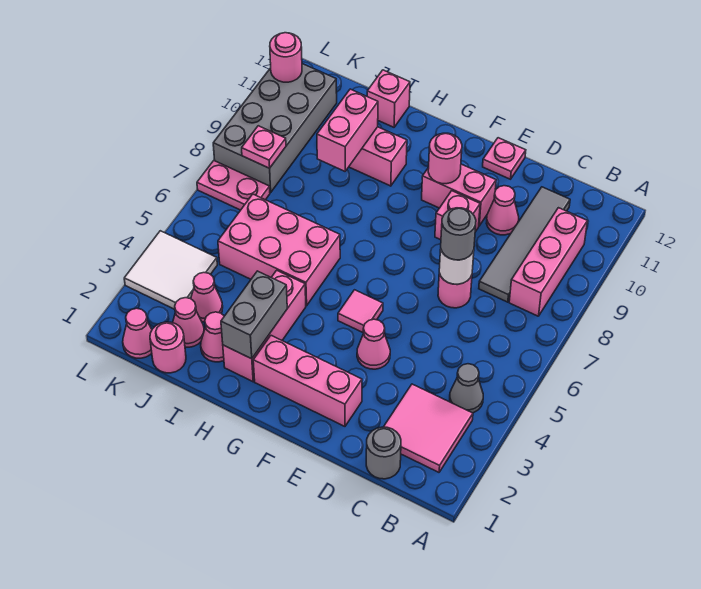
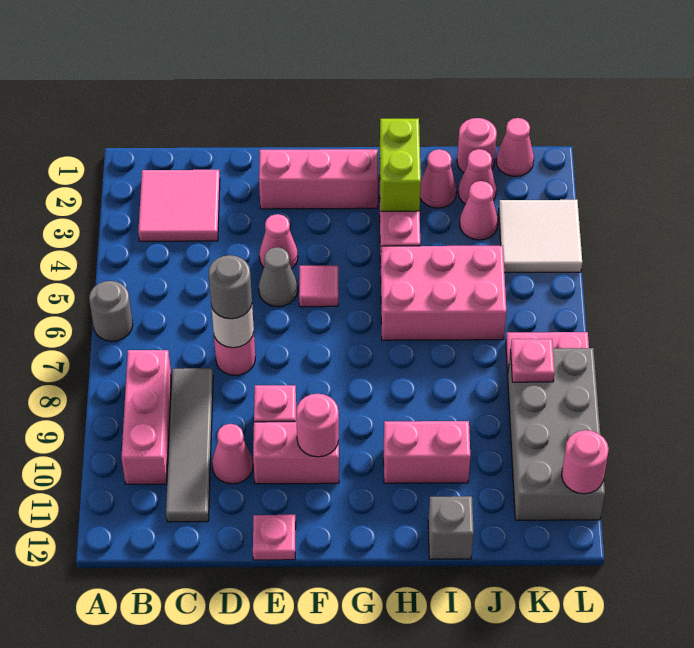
grey 1x1 cone [450,364,483,413] -> grey 1x1 cone moved to [259,247,298,307]
grey 1x1 round brick [366,427,401,479] -> grey 1x1 round brick moved to [89,281,133,341]
grey 1x2 brick [221,271,287,359] -> lime 1x2 brick [380,118,421,211]
pink 1x2 brick [317,89,378,171] -> none
pink 1x1 brick [367,70,410,127] -> grey 1x1 brick [428,496,474,559]

